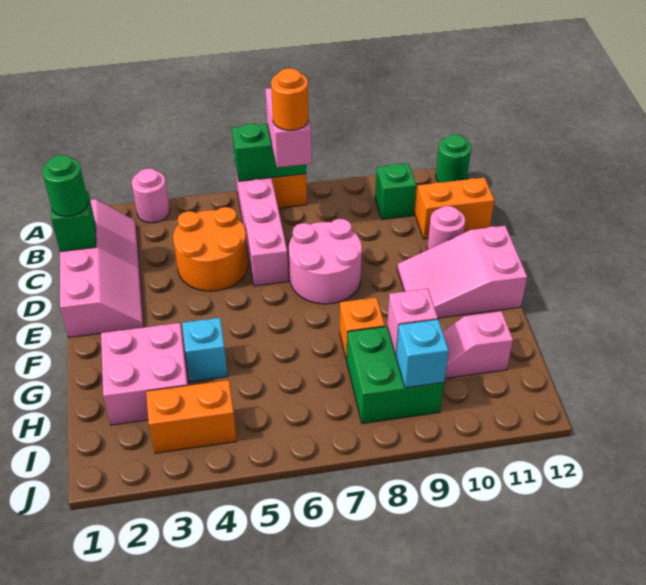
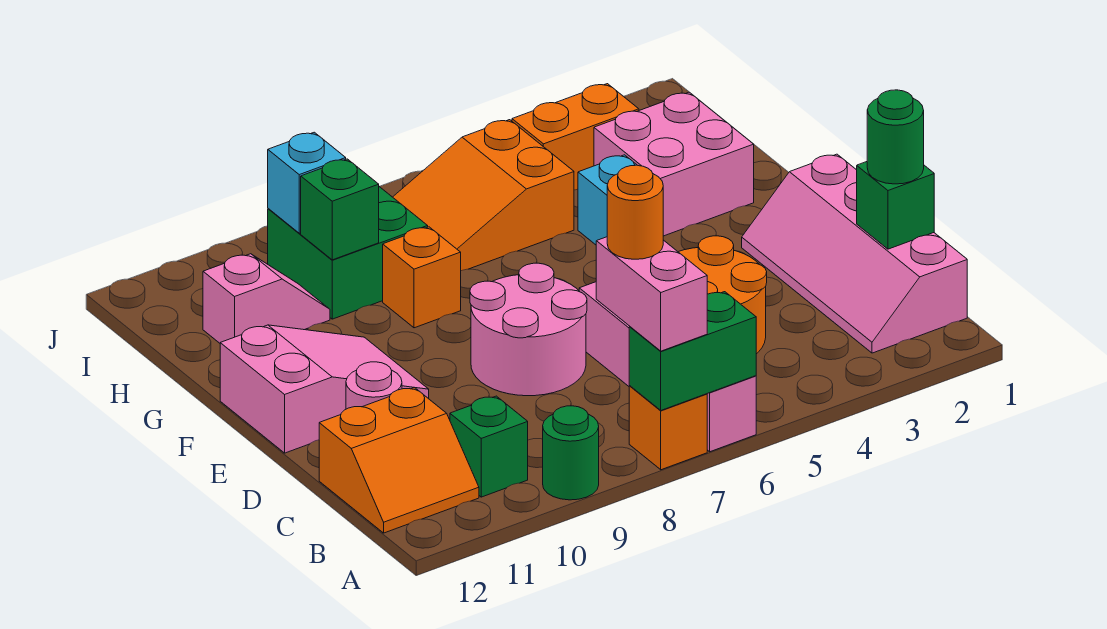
pink 1x1 round brick [132,168,170,223] -> none
green 1x1 round brick [436,134,471,183] -> green 1x1 round brick moved to [543,406,599,500]
none -> orange 2x3 slope [393,120,574,271]
pink 1x1 brick [387,289,438,355] -> green 1x1 brick [301,159,379,260]

